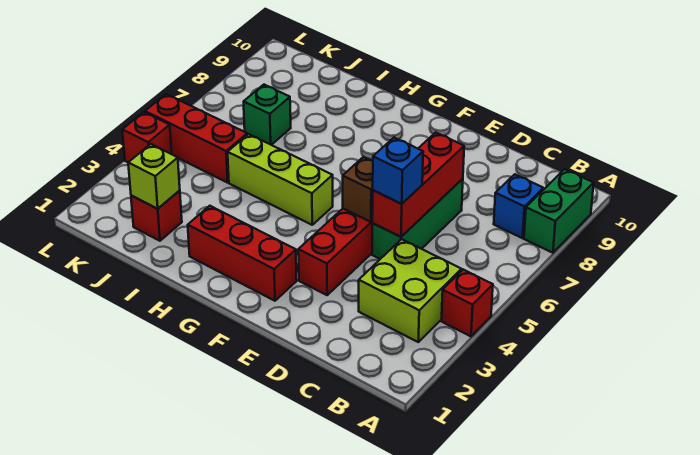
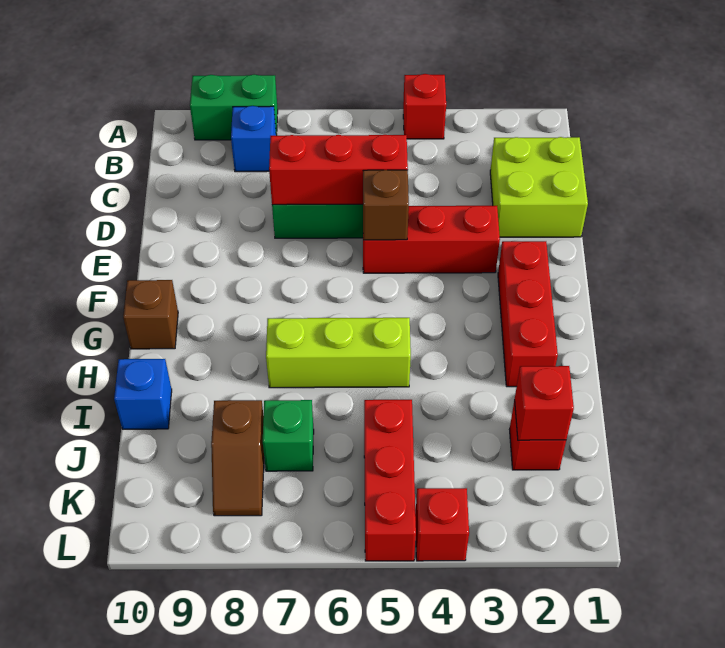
lime 2x2 brick [359,239,462,342] -> lime 2x2 brick moved to [490,137,588,237]
blue 1x1 brick [373,138,423,204] -> blue 1x1 brick moved to [114,359,172,429]
lime 1x3 brick [228,134,333,225] -> lime 1x3 brick turned to [266,318,411,388]
none -> brown 1x1 brick [123,280,178,349]
lime 1x1 brick [128,144,180,209] -> red 1x1 brick [515,366,574,440]
none -> brown 1x2 slope [211,400,264,516]

